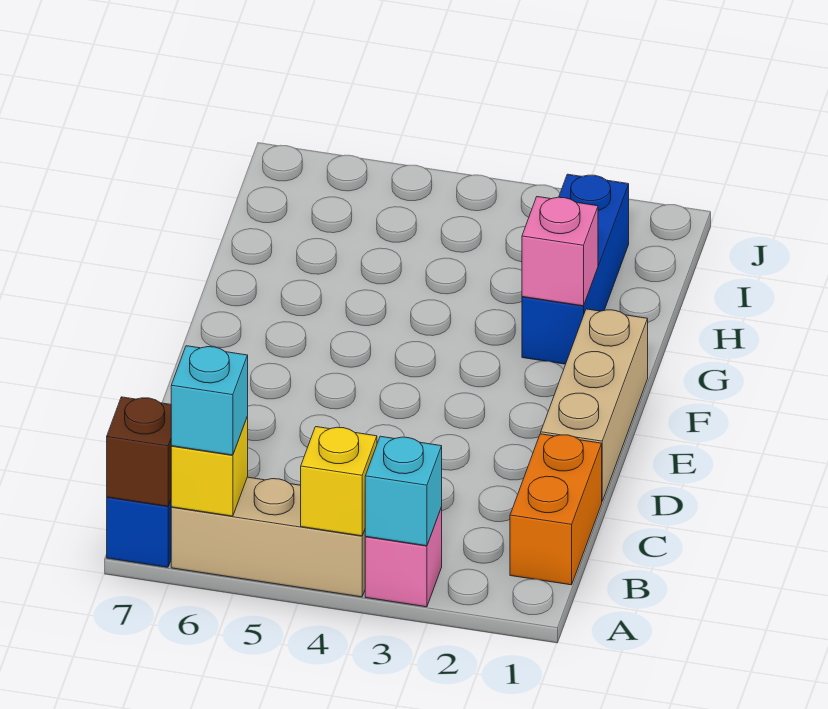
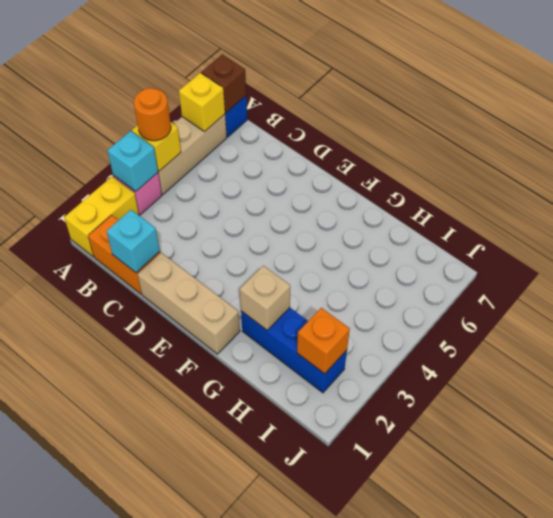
none -> yellow 1x2 brick [64,177,139,257]
none -> orange 1x1 round brick [134,88,171,141]
cyan 1x1 brick [171,346,248,455] -> cyan 1x1 brick moved to [107,210,160,273]
pink 1x1 brick [522,197,598,306] -> tan 1x1 brick [240,266,290,330]
none -> orange 1x1 brick [297,308,350,374]

